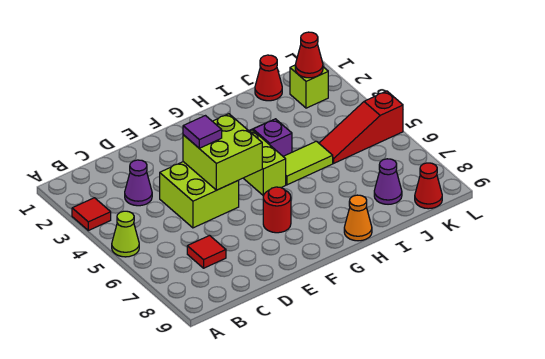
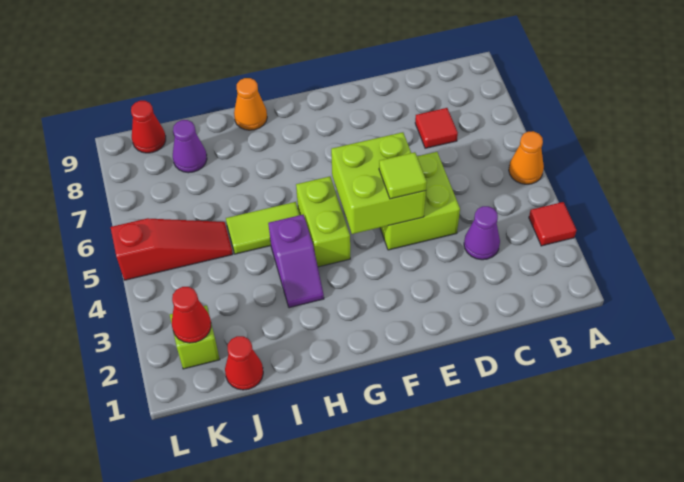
lime 1x1 cone [112,211,139,257] -> orange 1x1 cone [509,131,544,184]
purple 1x1 tile [183,116,222,148] -> lime 1x1 tile [379,152,427,199]
red 1x1 round brick [263,187,291,233] -> none

